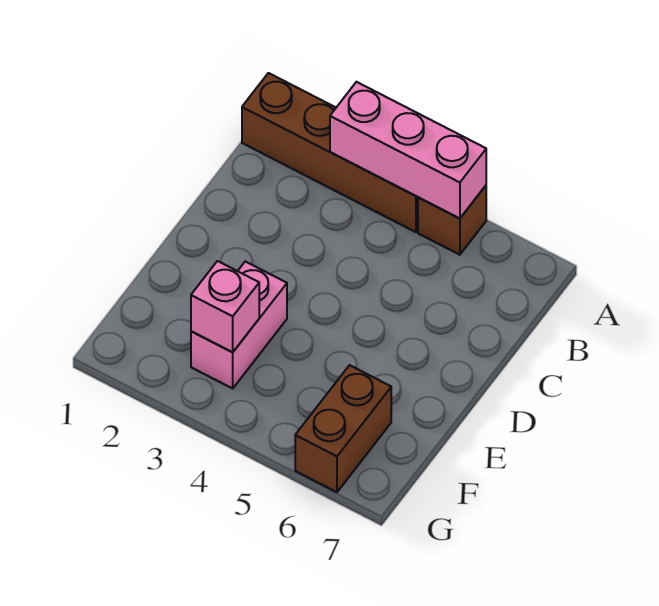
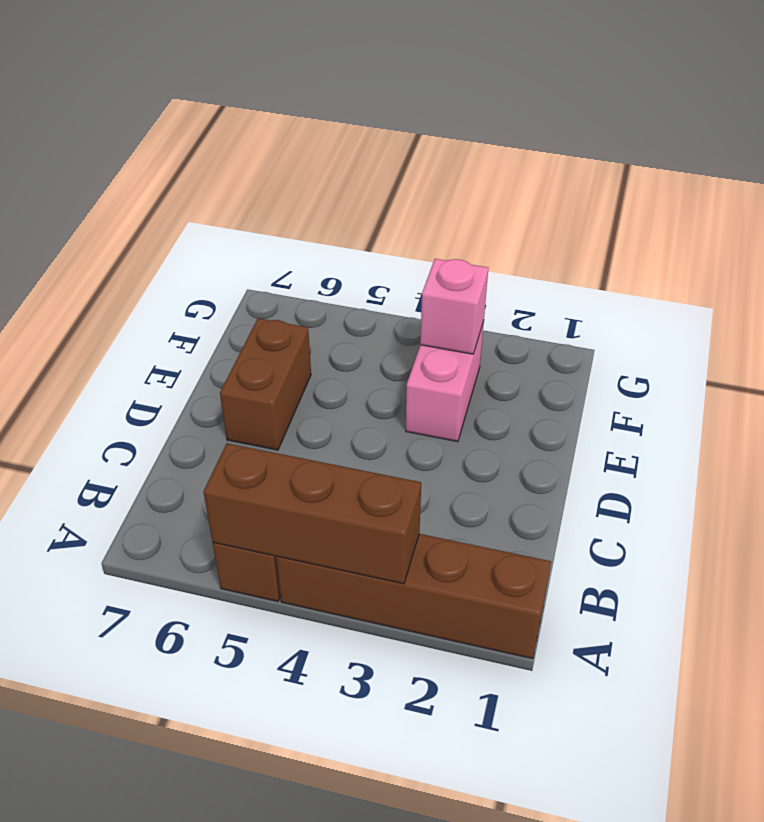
pink 1x3 brick [330,82,486,219] -> brown 1x3 brick [203,443,421,584]
brown 1x2 brick [295,365,391,492] -> brown 1x2 brick moved to [220,318,311,450]

